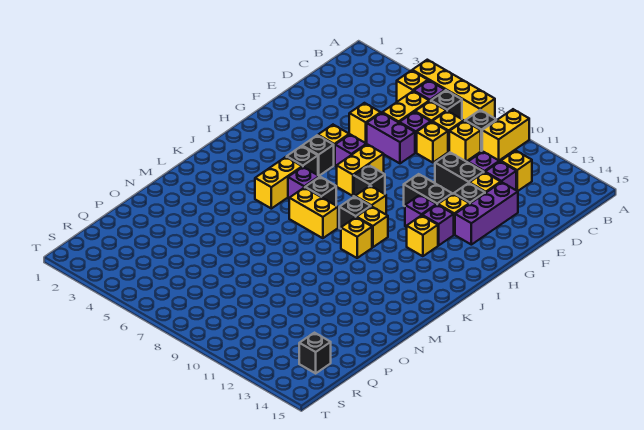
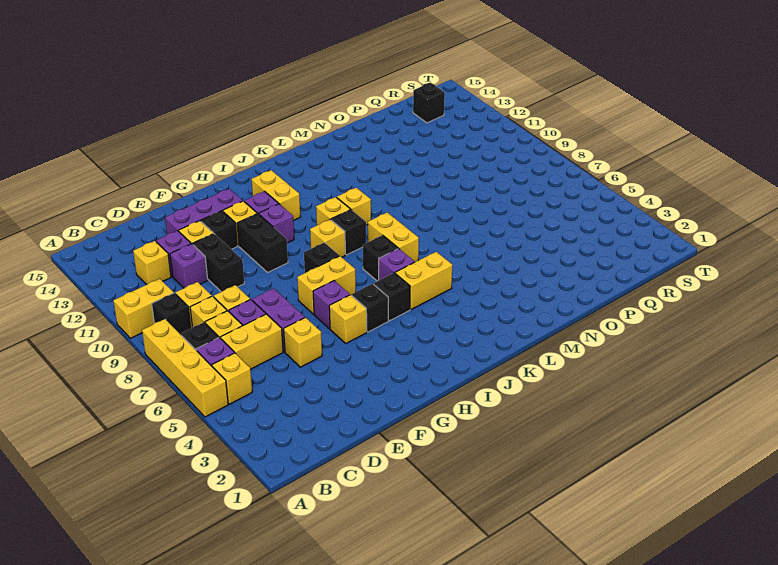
yellow 1x1 brick [407,215,438,256] -> yellow 1x2 brick [251,170,301,221]

